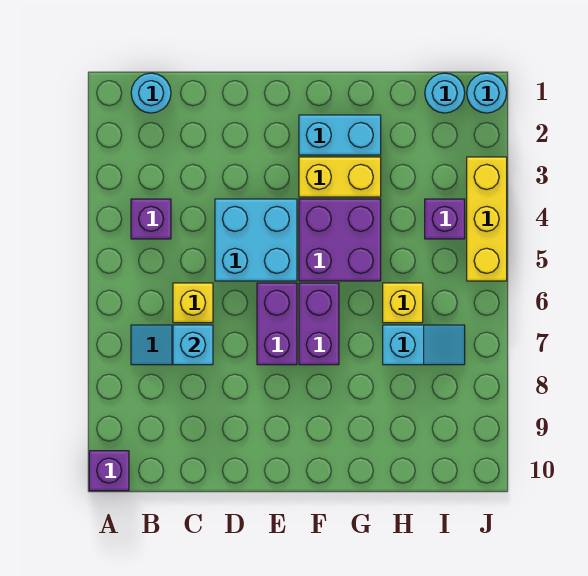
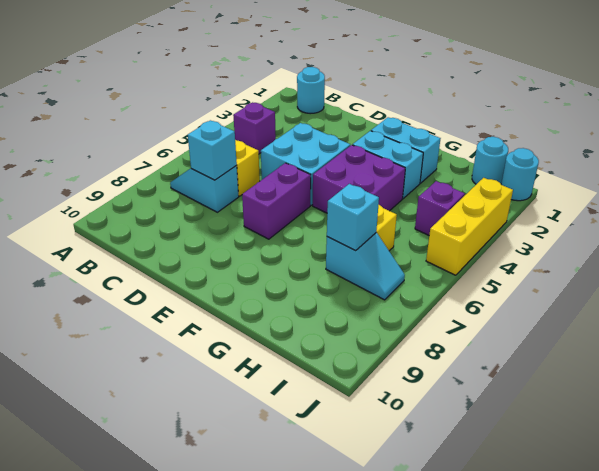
purple 1x1 brick [89,451,129,491] -> none
yellow 1x2 brick [299,157,381,197] -> cyan 1x2 brick [353,131,423,199]
purple 1x2 brick [299,283,339,365] -> none
none -> cyan 1x1 brick [327,184,379,251]

